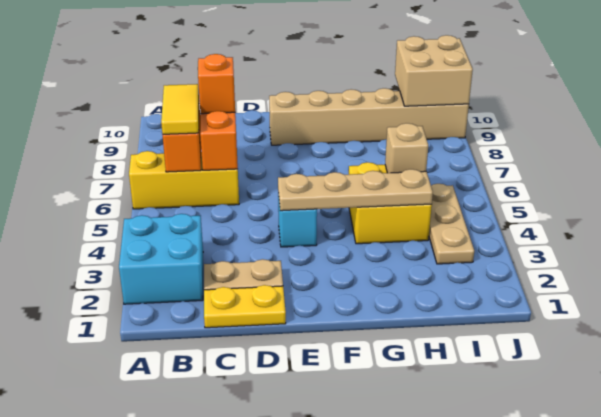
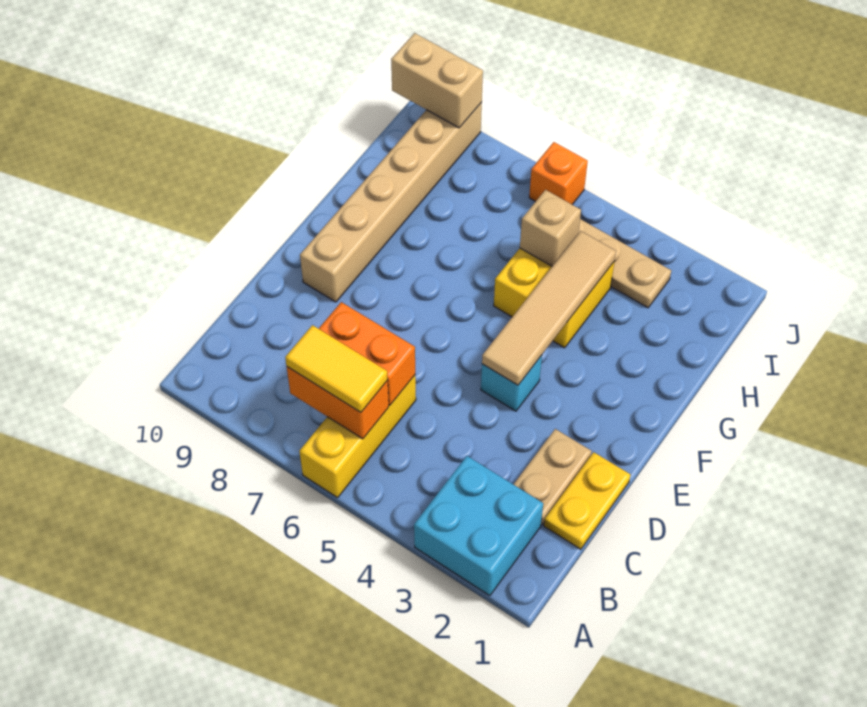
orange 1x1 brick [198,54,235,114] -> orange 1x1 brick moved to [529,142,588,204]
tan 1x4 plate [278,169,433,211] -> tan 1x4 tile [482,231,616,385]
tan 2x2 brick [395,35,473,106] -> tan 1x2 brick [391,33,483,128]

